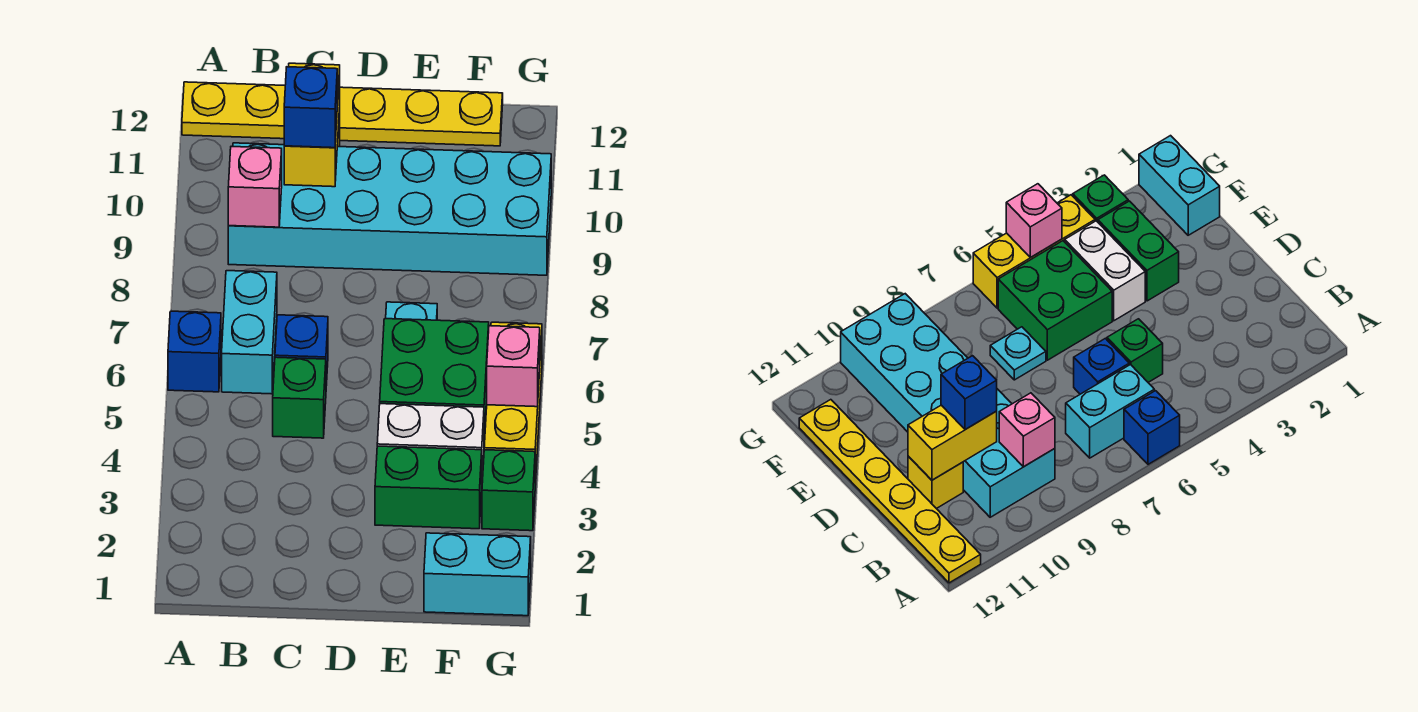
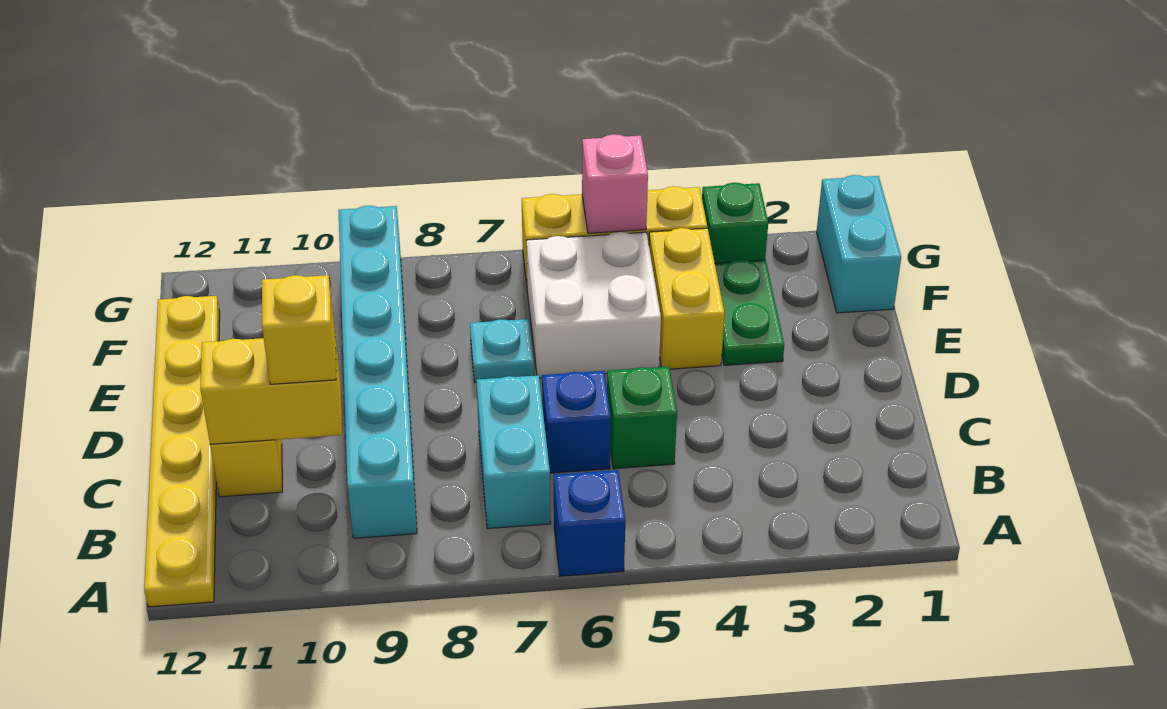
cyan 1x2 brick [222,271,277,394] -> cyan 1x2 brick turned to [476,375,551,529]
cyan 2x6 brick [228,143,551,275] -> cyan 1x6 brick [338,206,417,538]
pink 1x1 brick [228,147,282,227] -> none
blue 1x1 brick [284,67,337,148] -> yellow 1x1 brick [262,275,336,384]
green 1x2 brick [375,446,482,529] -> green 1x2 plate [715,260,784,365]
white 1x2 brick [377,404,484,474] -> yellow 1x2 brick [649,228,725,369]
green 2x2 brick [380,319,489,437] -> white 2x2 brick [526,232,661,378]

